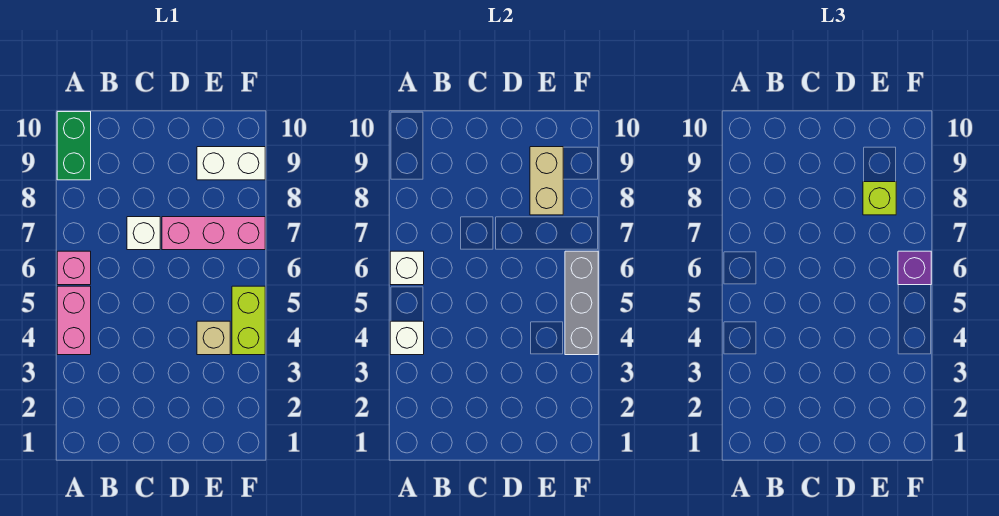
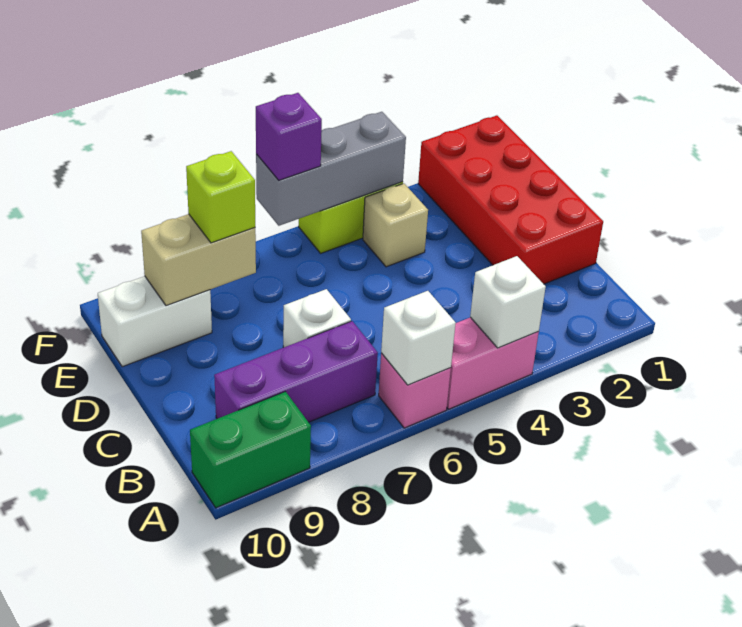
none -> purple 1x3 brick [214,321,378,422]
none -> red 2x4 brick [418,115,603,284]
pink 1x3 brick [162,217,265,250] -> none
white 1x2 brick [197,147,265,180] -> white 1x2 brick turned to [98,276,212,367]

